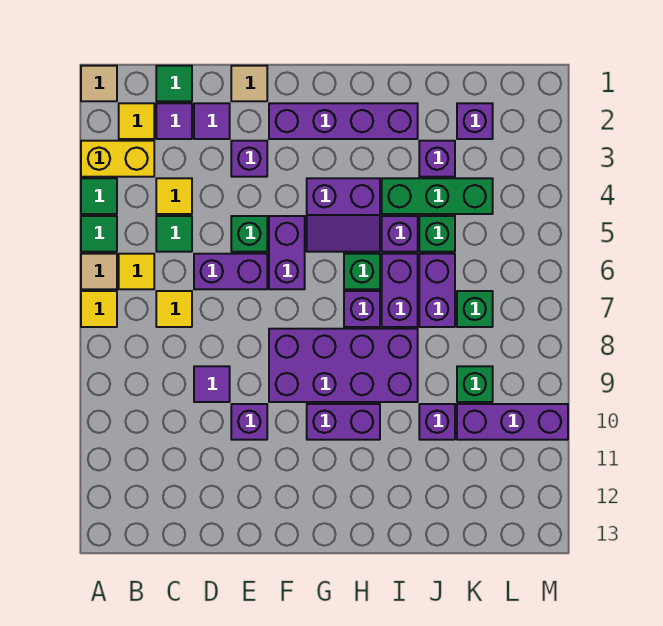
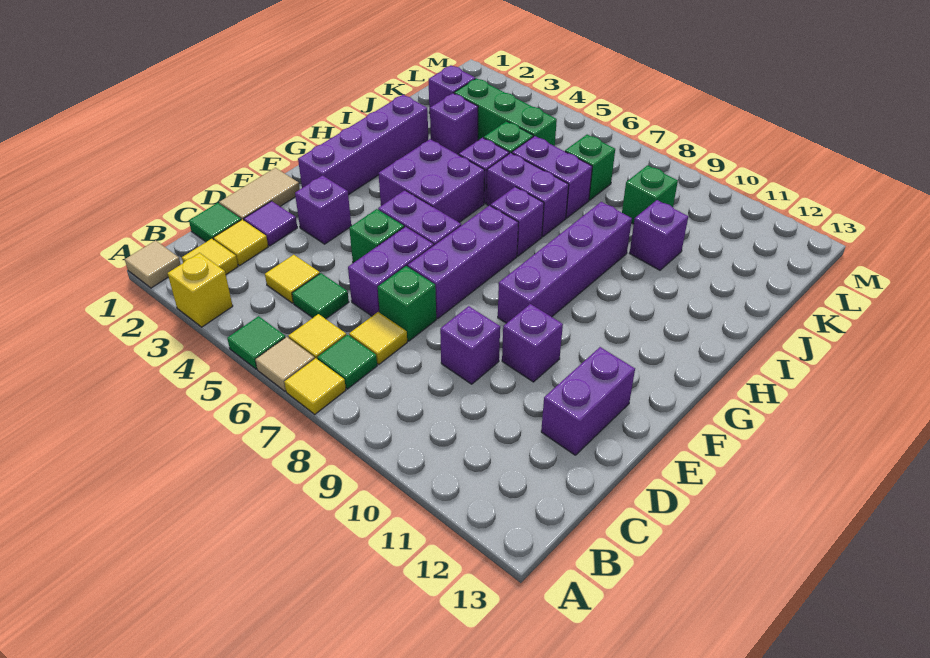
yellow 1x2 brick [81,141,154,177] -> yellow 1x1 brick [168,253,233,327]
green 1x1 tile [81,178,117,214] -> green 1x1 tile moved to [317,335,377,389]
purple 1x1 tile [156,103,192,139] -> yellow 1x1 tile [213,219,268,266]
purple 1x1 tile [194,366,230,402] -> purple 1x1 brick [440,306,500,384]
tan 1x1 tile [231,66,267,101] -> tan 1x2 tile [219,168,300,220]
purple 2x4 brick [269,329,418,402] -> purple 1x4 brick [498,202,632,323]
purple 2x2 slope [307,178,380,252] -> purple 2x2 brick [379,139,485,222]
purple 1x2 brick [307,404,380,440] -> purple 1x2 brick moved to [541,347,635,455]
green 1x1 brick [344,254,380,289] -> green 1x1 brick moved to [378,266,436,341]
green 1x3 brick [382,178,493,214] -> green 1x3 brick turned to [454,78,557,146]
purple 1x3 brick [457,404,568,440] -> purple 1x3 brick moved to [408,205,518,319]

